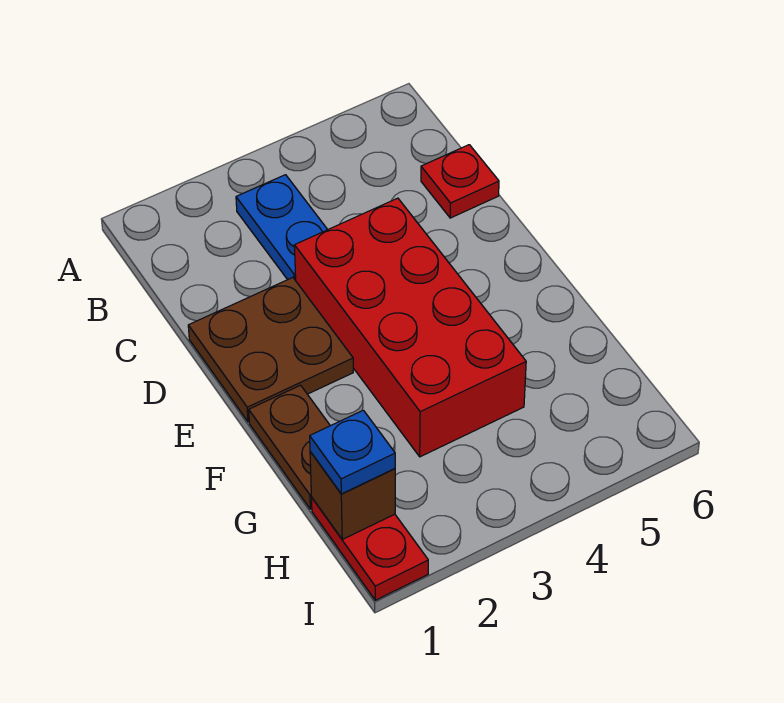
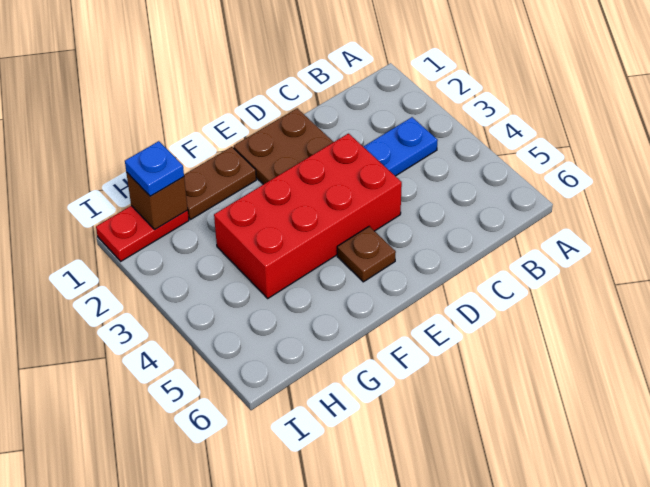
red 1x1 plate [421,145,499,218] -> none
none -> brown 1x1 plate [337,226,396,282]

